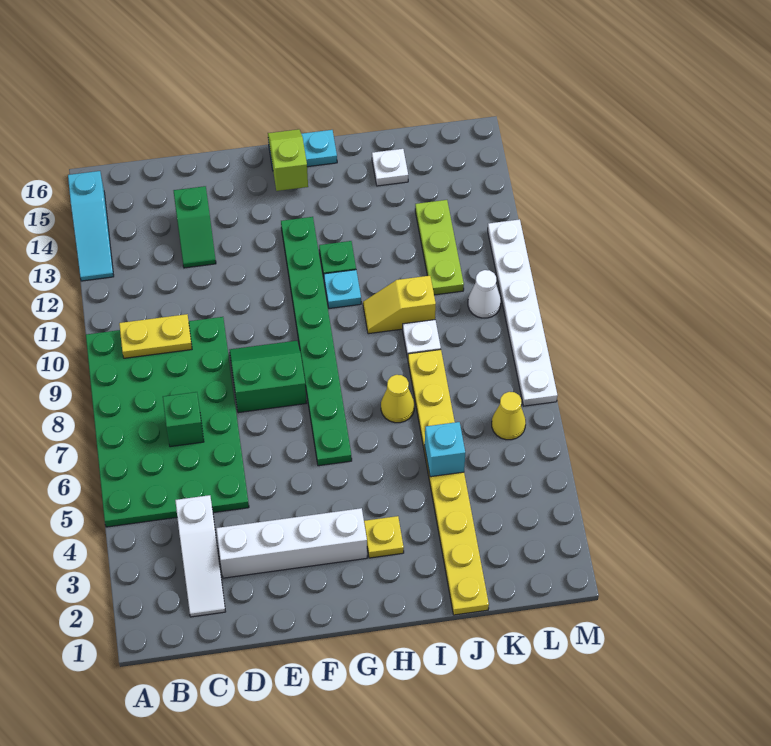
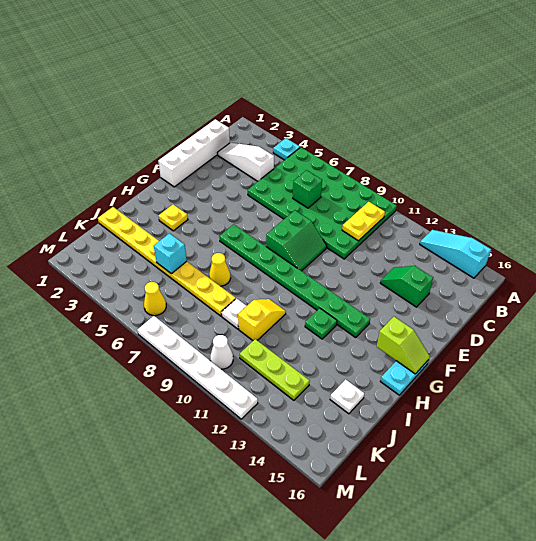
white 1x4 brick [216,508,367,578] -> white 1x4 brick moved to [158,119,230,187]
cyan 1x1 plate [324,270,361,308] -> cyan 1x1 plate moved to [273,138,300,160]

